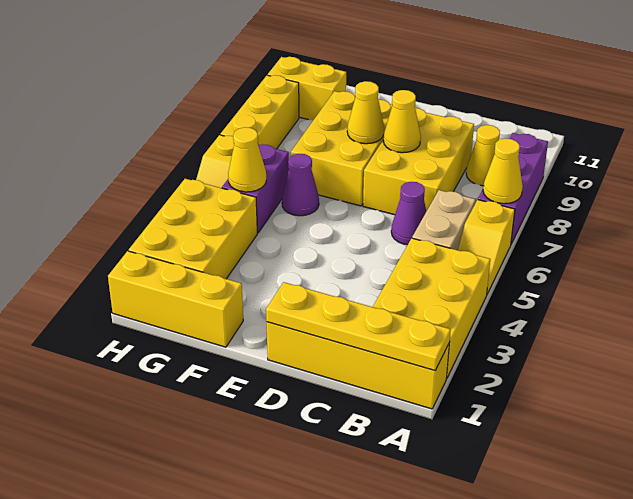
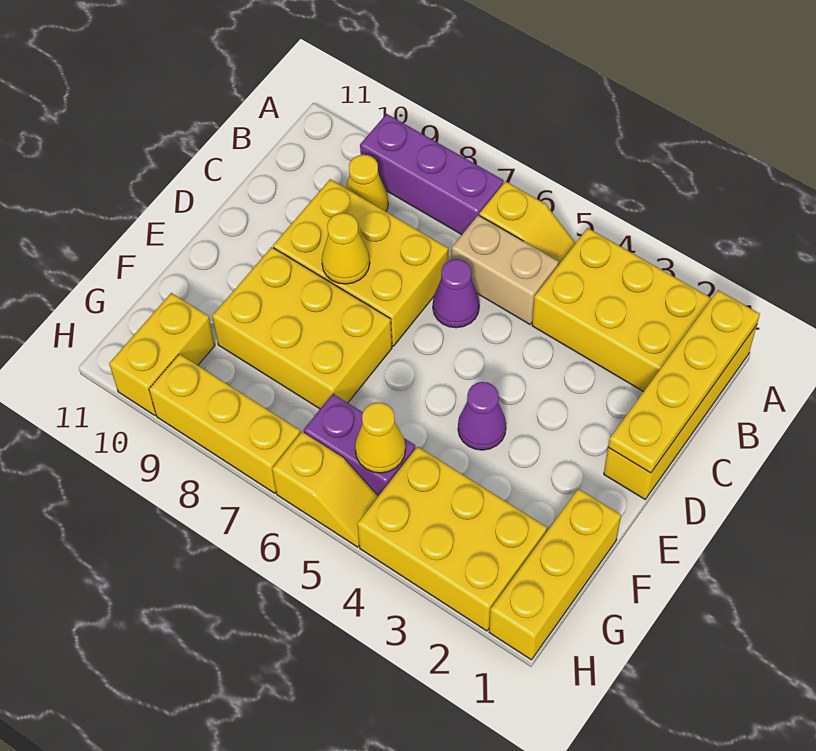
yellow 1x1 cone [483,138,523,204] -> none
yellow 1x1 cone [347,81,384,144] -> none
purple 1x1 cone [282,154,319,216] -> purple 1x1 cone moved to [458,382,506,450]

